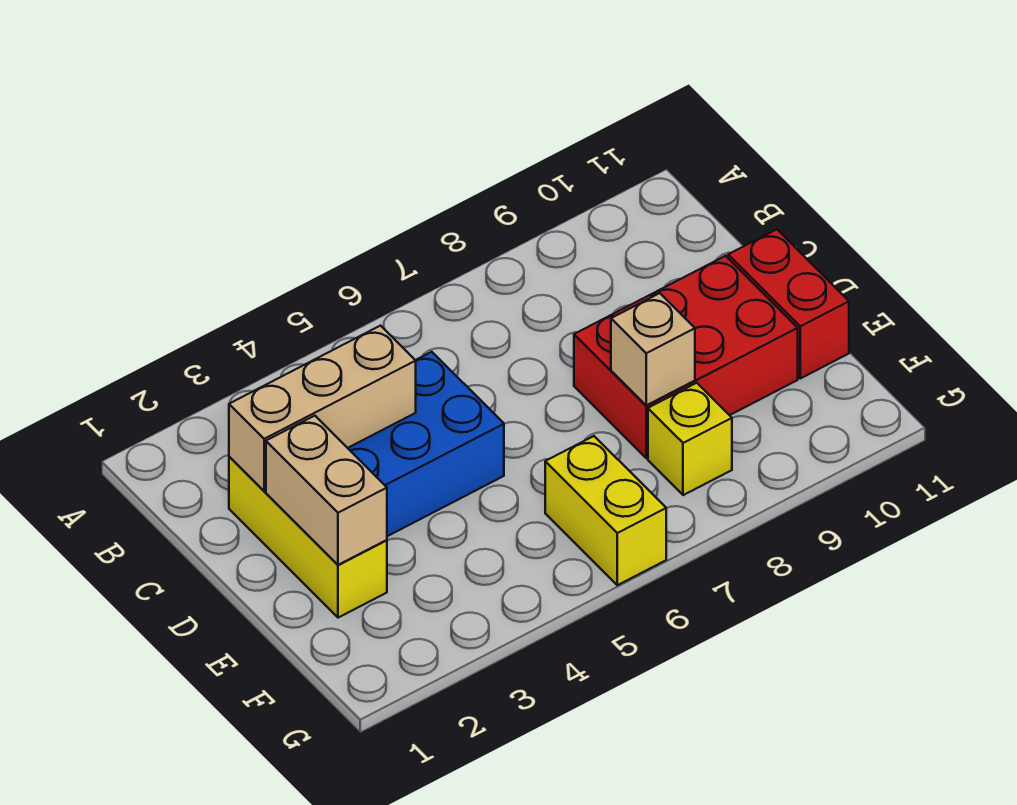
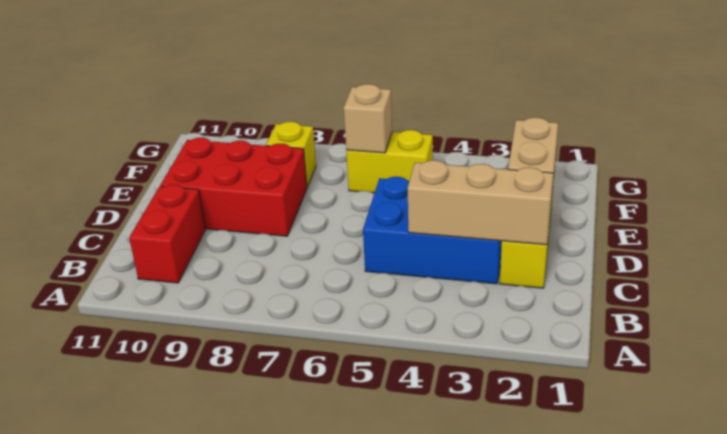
red 1x2 brick [728,229,849,378] -> red 1x2 brick moved to [129,185,205,283]
tan 1x1 brick [611,293,695,405] -> tan 1x1 brick moved to [344,84,392,153]
yellow 1x2 brick [545,436,666,585] -> yellow 1x2 brick turned to [346,130,433,193]

